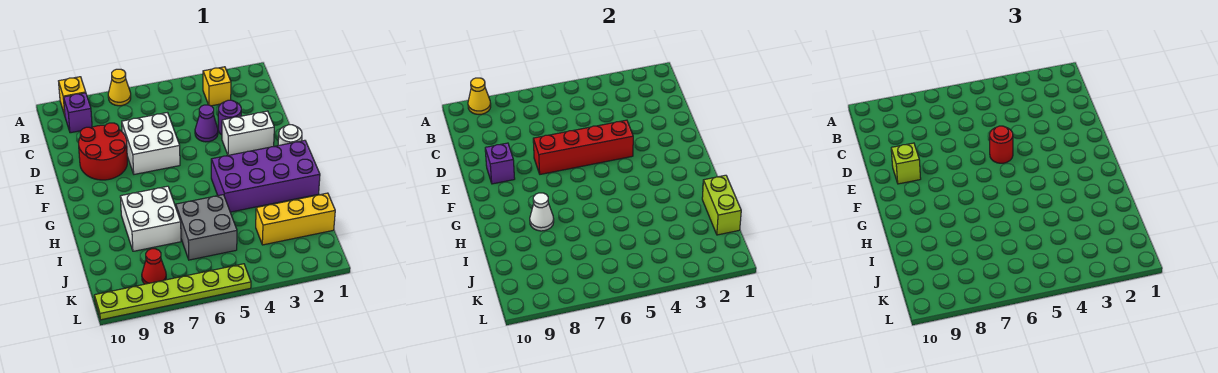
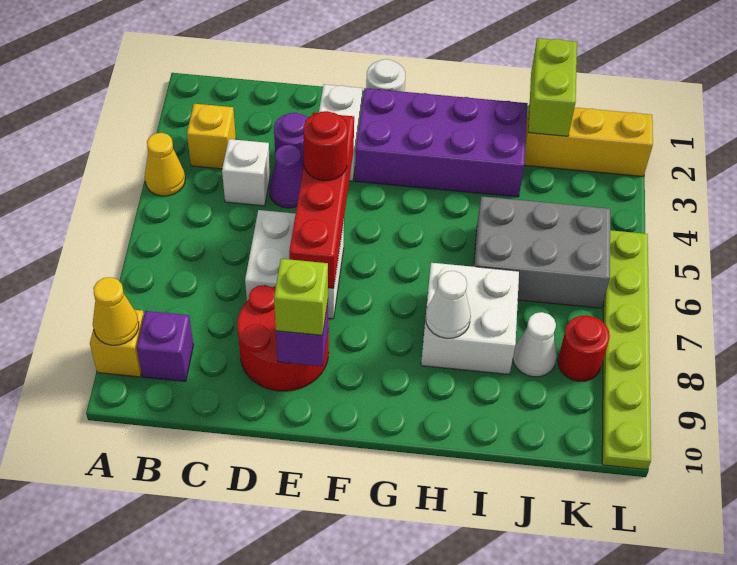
yellow 1x1 cone [108,69,131,106] -> yellow 1x1 cone moved to [145,133,185,196]
none -> white 1x1 brick [222,139,270,206]
purple 2x4 brick [211,140,320,212] -> purple 2x4 brick turned to [355,88,528,197]
lime 1x2 brick [702,175,741,235] -> lime 1x2 brick turned to [528,38,577,136]
grey 2x2 brick [176,195,237,260] -> grey 2x3 brick [474,196,610,308]
yellow 1x3 brick [256,193,335,245] -> yellow 1x3 brick turned to [524,108,653,176]
none -> white 1x1 cone [513,312,557,377]
red 1x1 cone [142,249,166,284] -> red 1x1 round brick [558,315,610,381]

